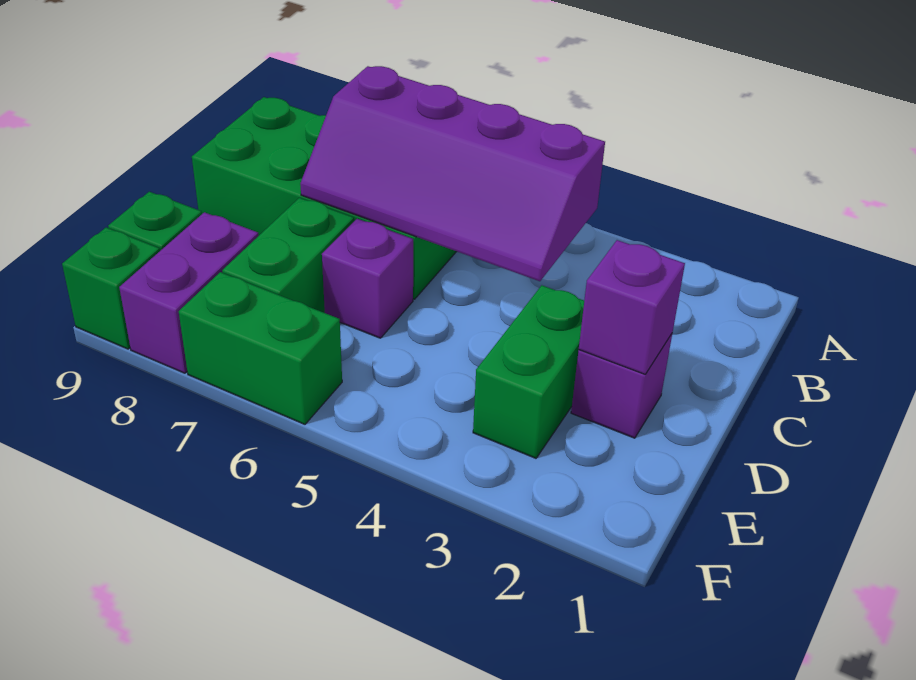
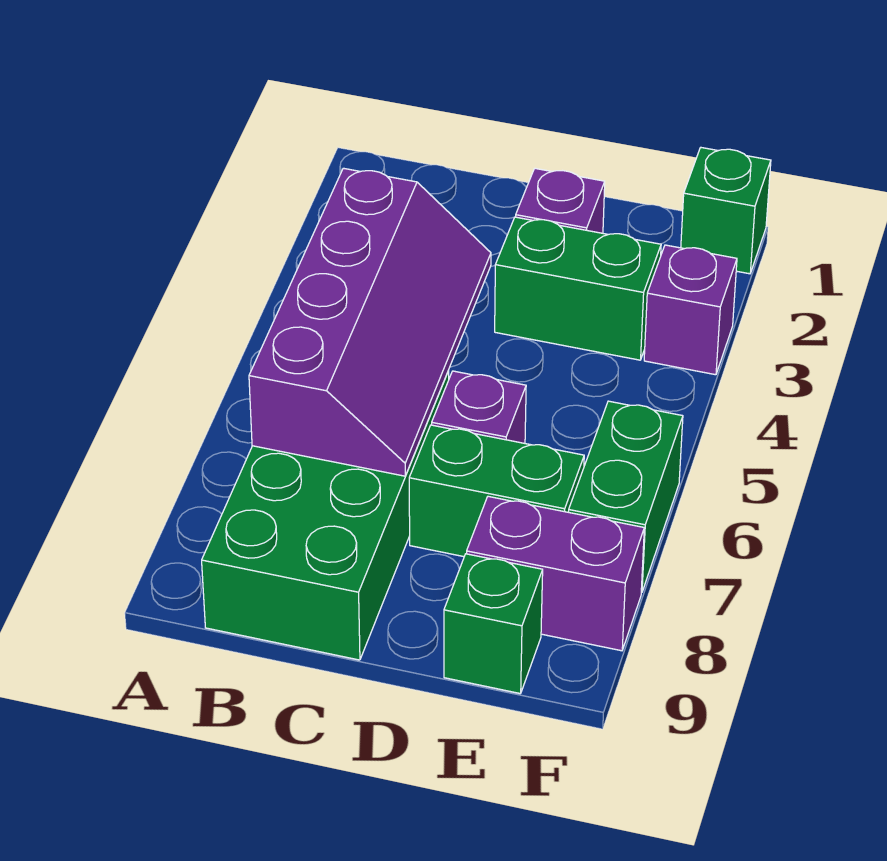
purple 1x1 brick [579,240,685,374] -> purple 1x1 brick moved to [644,245,737,375]
green 1x1 brick [62,227,160,349] -> green 1x1 brick moved to [681,148,771,274]

